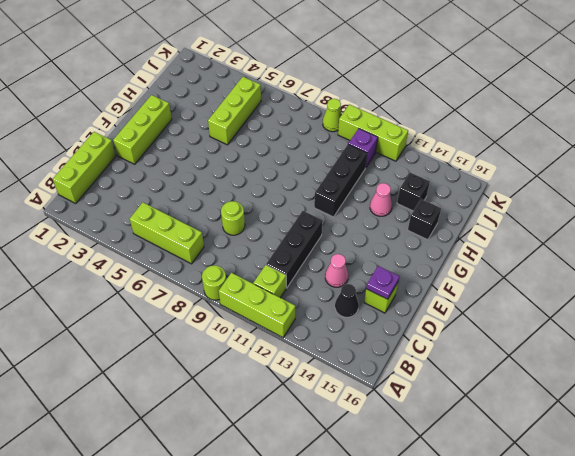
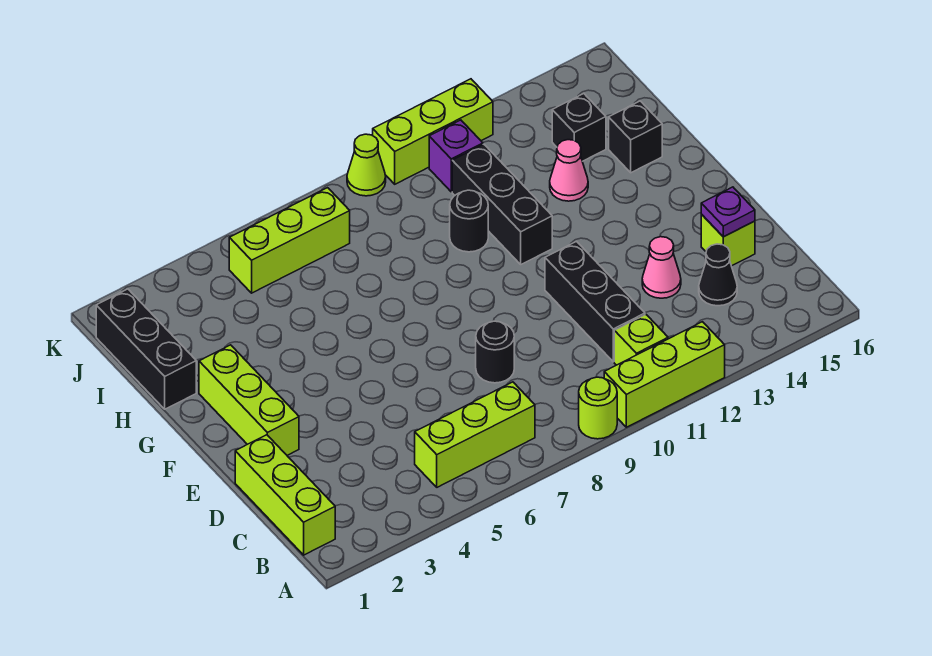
lime 1x1 round brick [221,201,245,235] -> black 1x1 round brick [476,321,514,383]
none -> black 1x3 brick [96,289,196,409]
lime 1x3 brick [208,77,261,145] -> lime 1x3 brick turned to [229,188,350,293]
none -> black 1x1 round brick [450,190,488,252]

